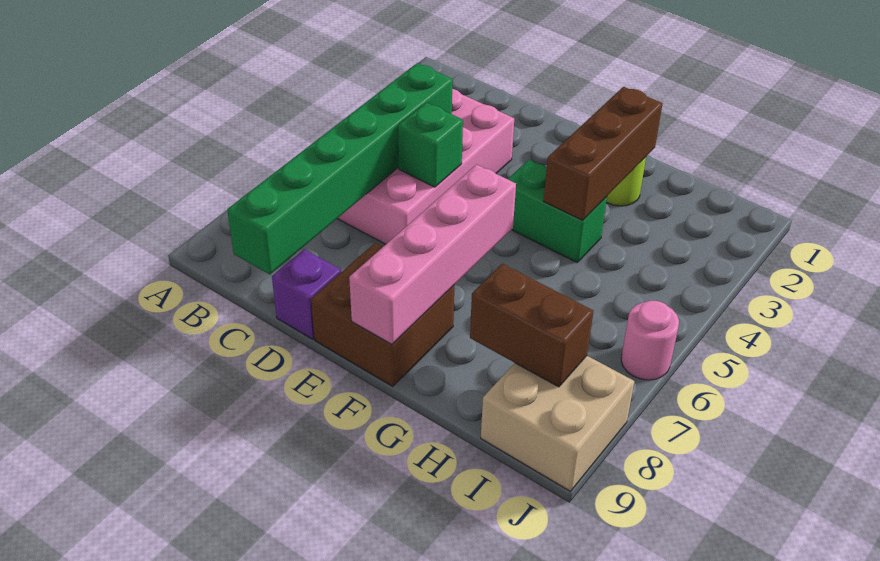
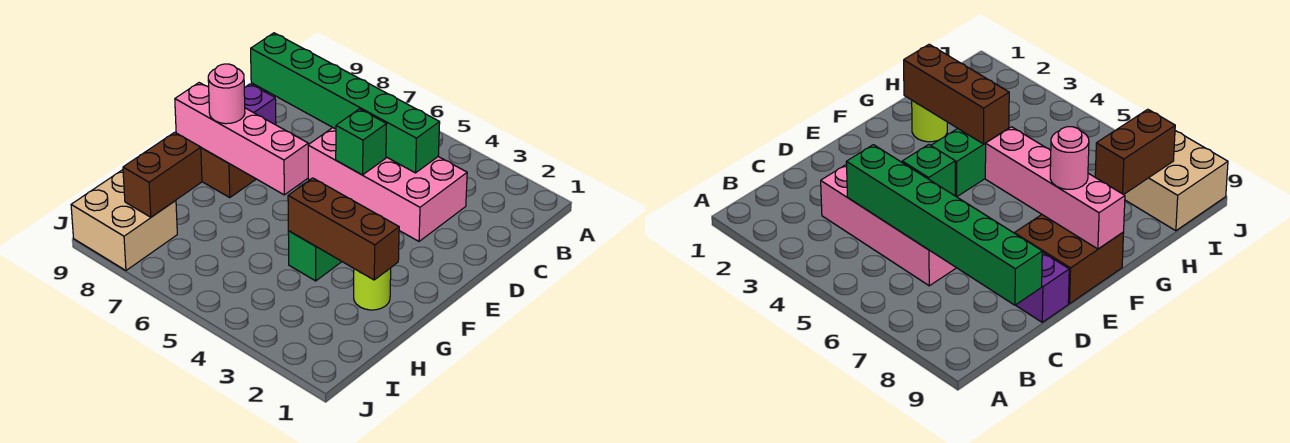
pink 1x1 round brick [621,301,679,380] -> pink 1x1 round brick moved to [208,64,245,124]

